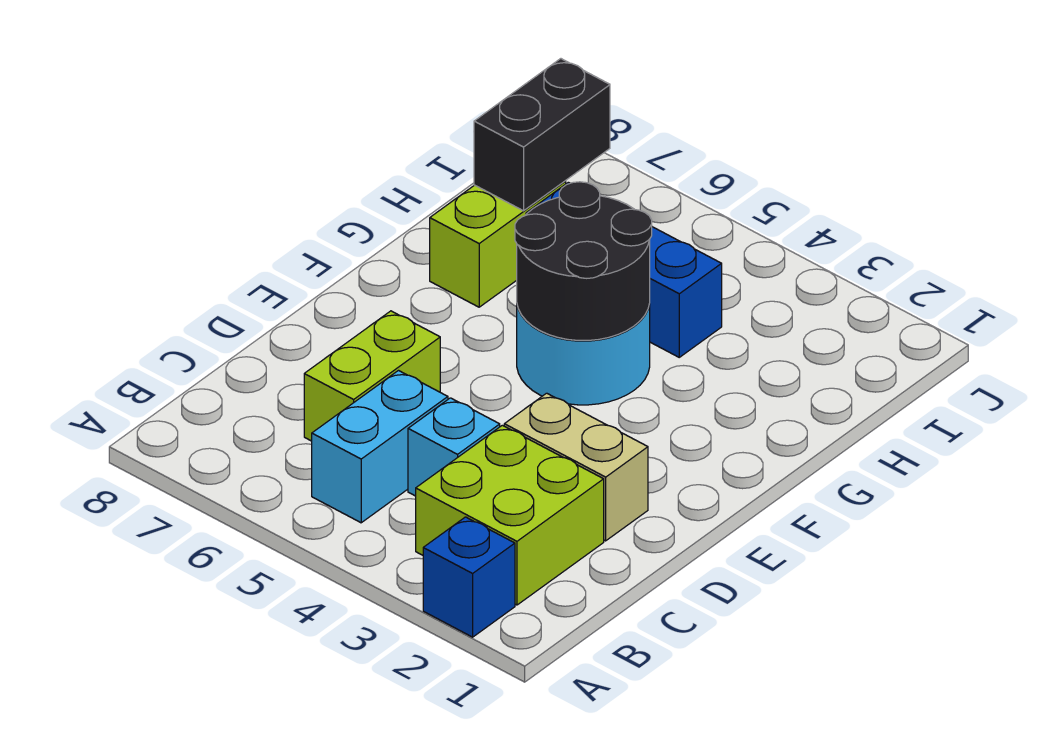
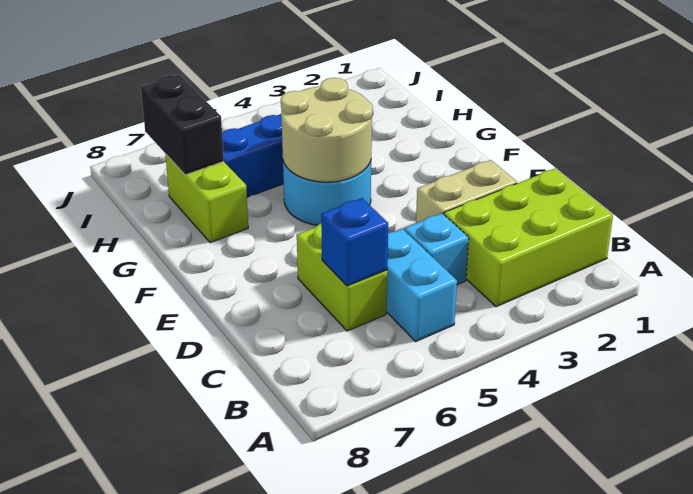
blue 1x1 brick [423,517,515,637] -> blue 1x1 brick moved to [321,198,388,286]
lime 2x2 brick [416,425,604,605] -> lime 2x3 brick [444,169,613,307]
black 2x2 round brick [515,182,652,340] -> tan 2x2 round brick [281,78,373,182]

